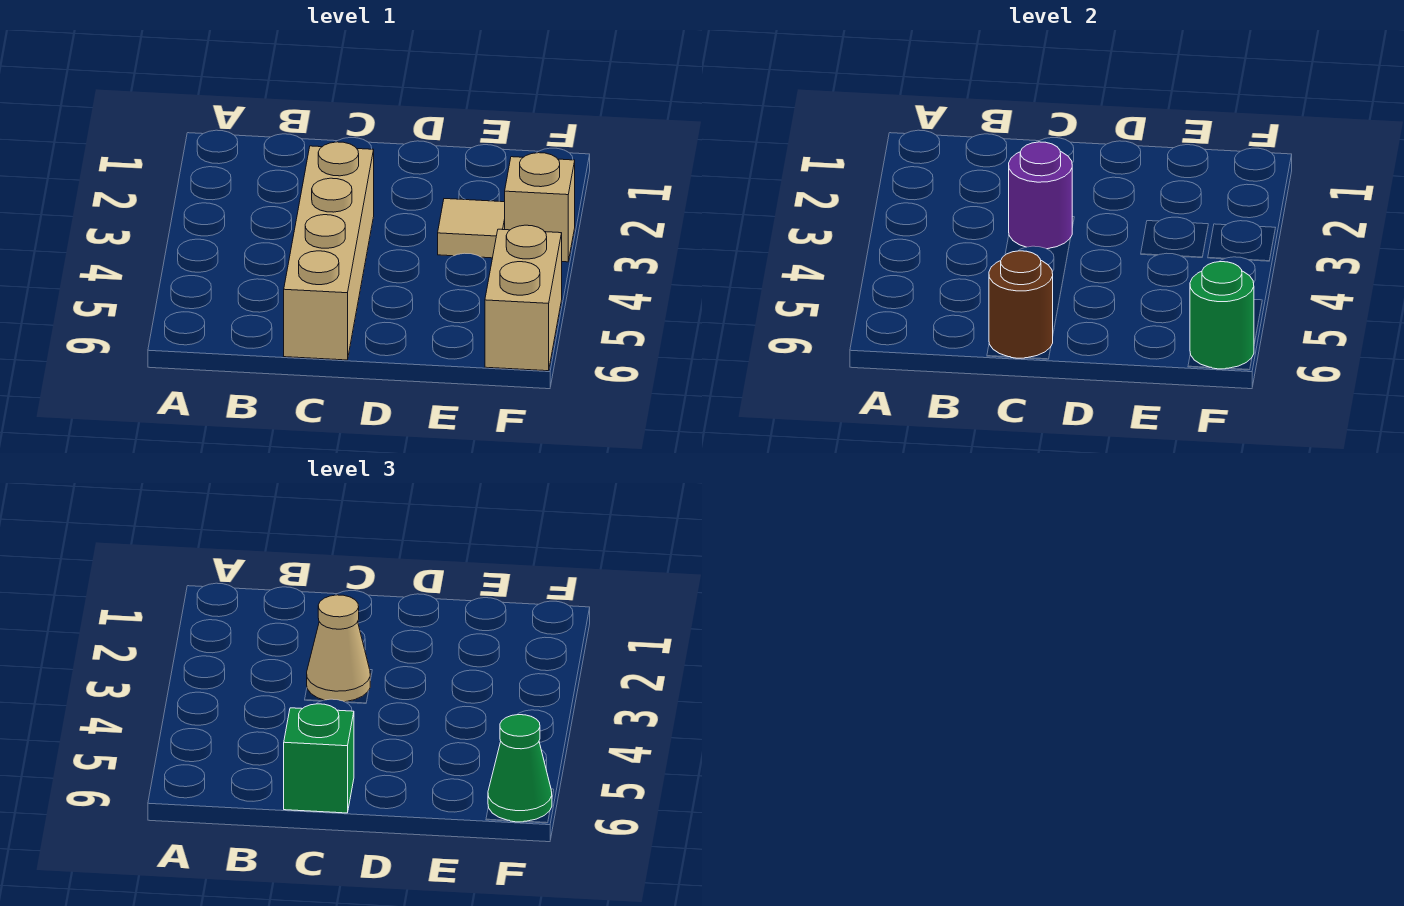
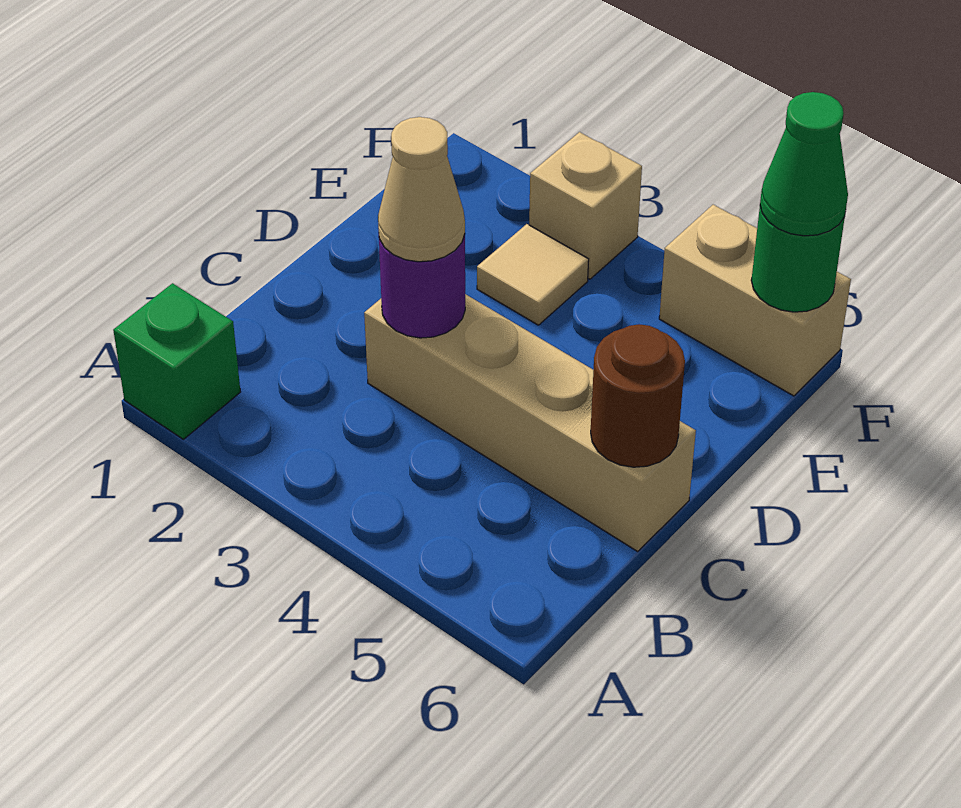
green 1x1 brick [284,704,354,813] -> green 1x1 brick moved to [113,283,240,439]

